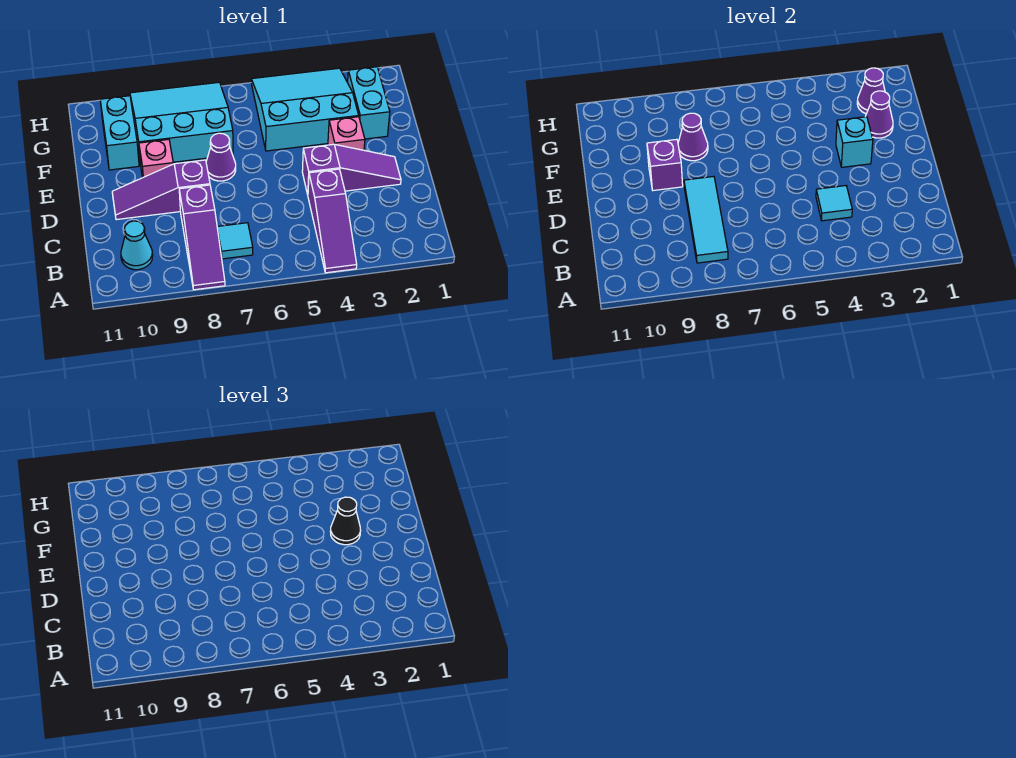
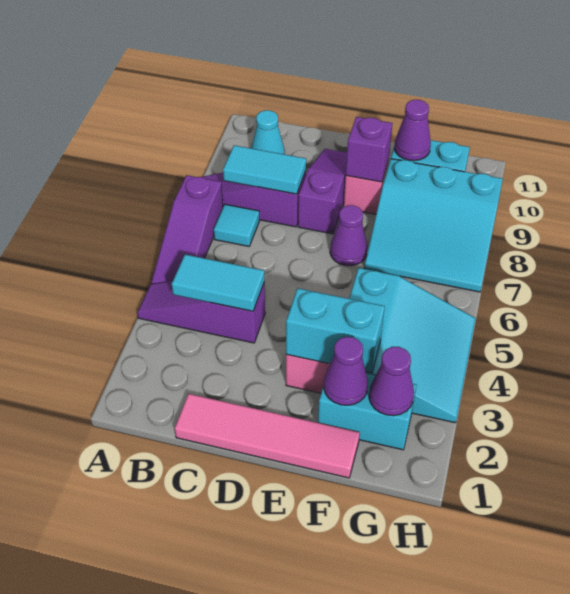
cyan 1x3 tile [684,176,728,263] -> cyan 1x2 tile [223,145,306,194]
none -> pink 1x4 tile [175,394,360,478]
cyan 1x1 tile [816,186,852,221] -> cyan 1x2 tile [172,255,264,311]
purple 1x3 slope [302,144,401,194] -> purple 1x3 slope moved to [151,175,223,284]
cyan 1x1 brick [836,117,873,167] -> cyan 1x2 brick [286,288,385,373]
black 1x1 cone [330,497,361,545] -> none
cyan 3x3 slope [130,82,233,165] -> cyan 3x3 slope turned to [365,159,503,292]
purple 1x1 cone [678,113,708,161] -> purple 1x1 cone moved to [394,100,431,161]

